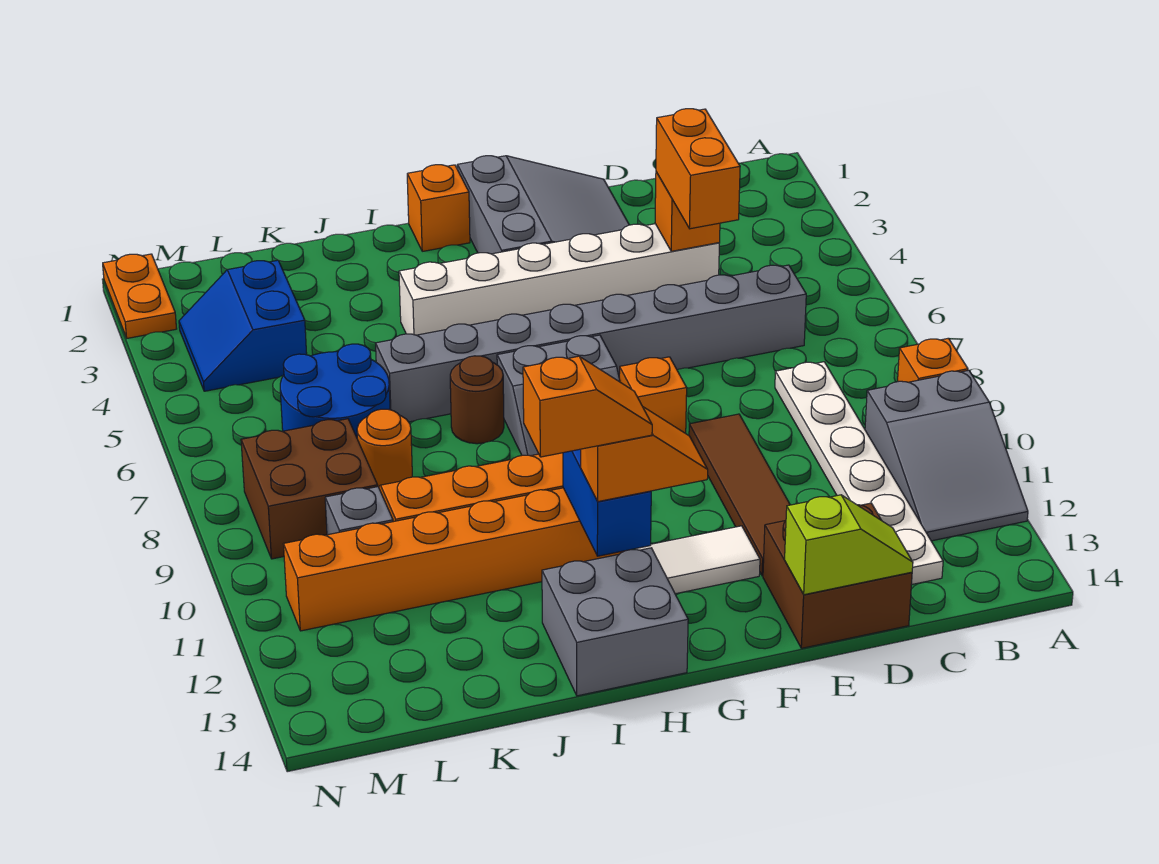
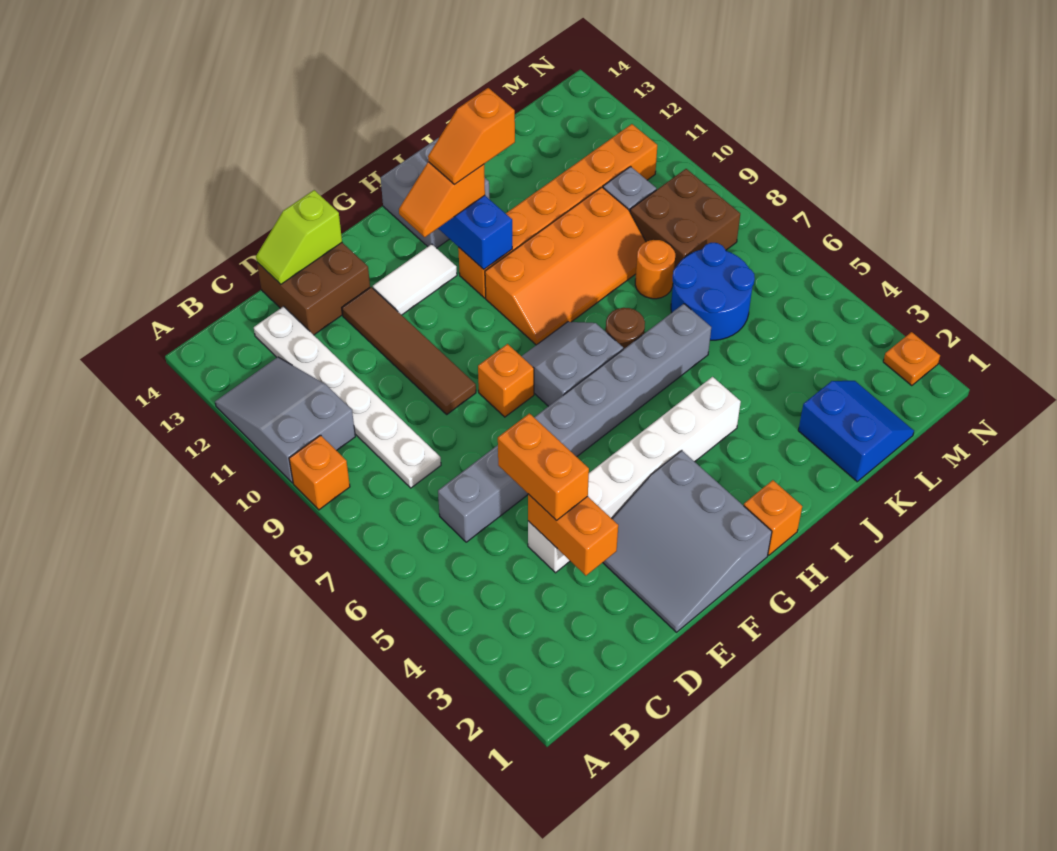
orange 1x1 brick [655,172,720,251] -> orange 1x2 brick [528,494,618,576]
blue 2x2 slope [179,260,307,391] -> blue 2x2 slope moved to [798,381,914,482]
orange 1x2 plate [103,254,177,338] -> orange 1x1 plate [883,332,940,386]

